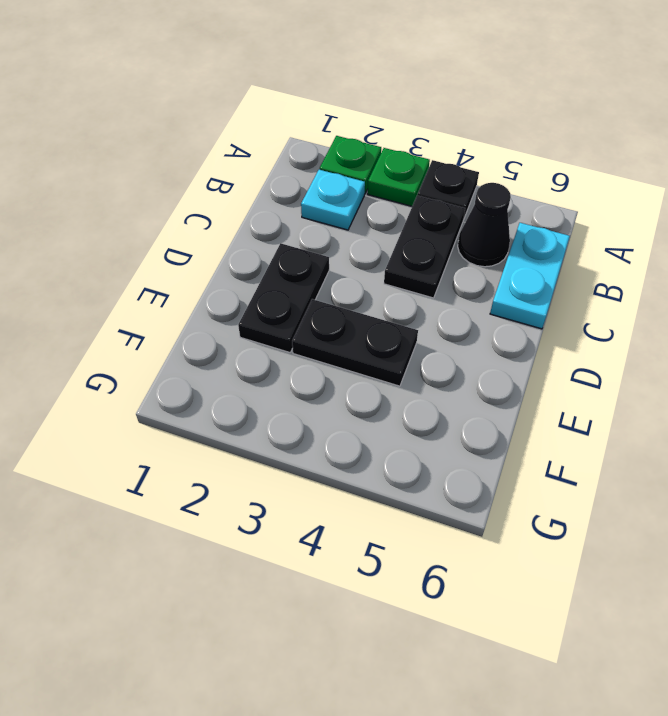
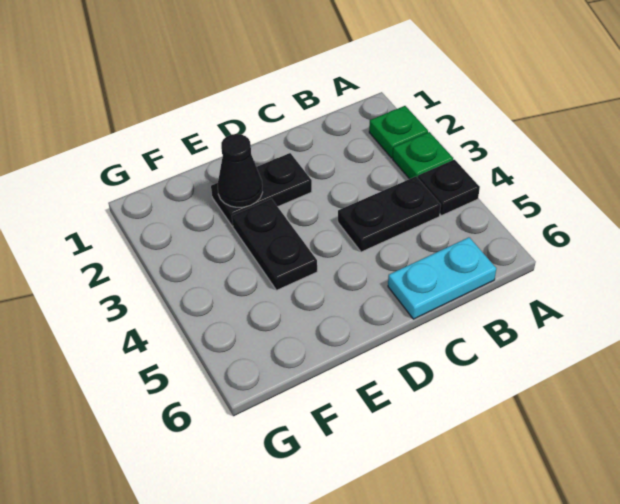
cyan 1x1 plate [301,170,365,230] -> none
black 1x1 cone [458,183,511,267] -> black 1x1 cone moved to [218,134,263,207]

